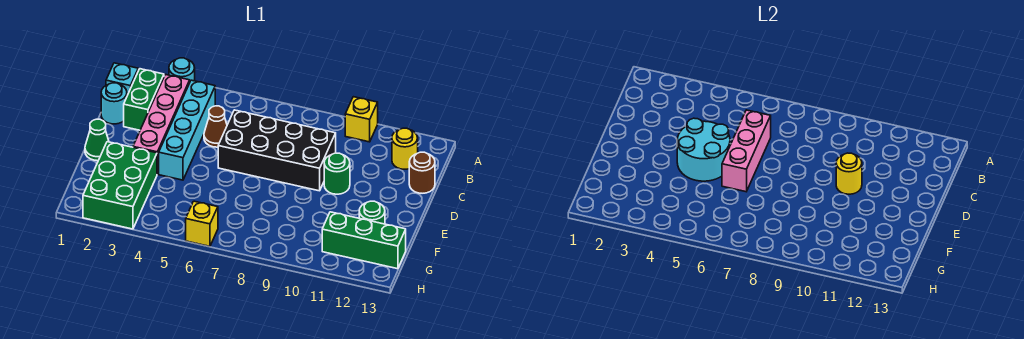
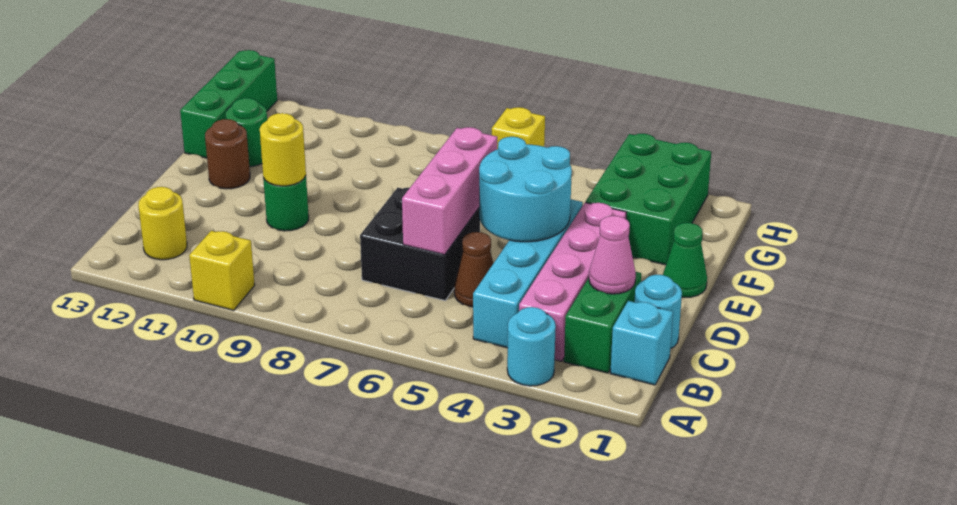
none -> pink 1x1 cone [589,216,636,294]
black 2x4 brick [218,110,336,191] -> black 2x2 brick [360,188,480,300]
brown 1x1 round brick [409,152,435,193] -> brown 1x1 round brick moved to [205,119,250,189]
green 1x3 brick [322,212,406,269] -> green 1x3 brick turned to [180,50,277,158]

